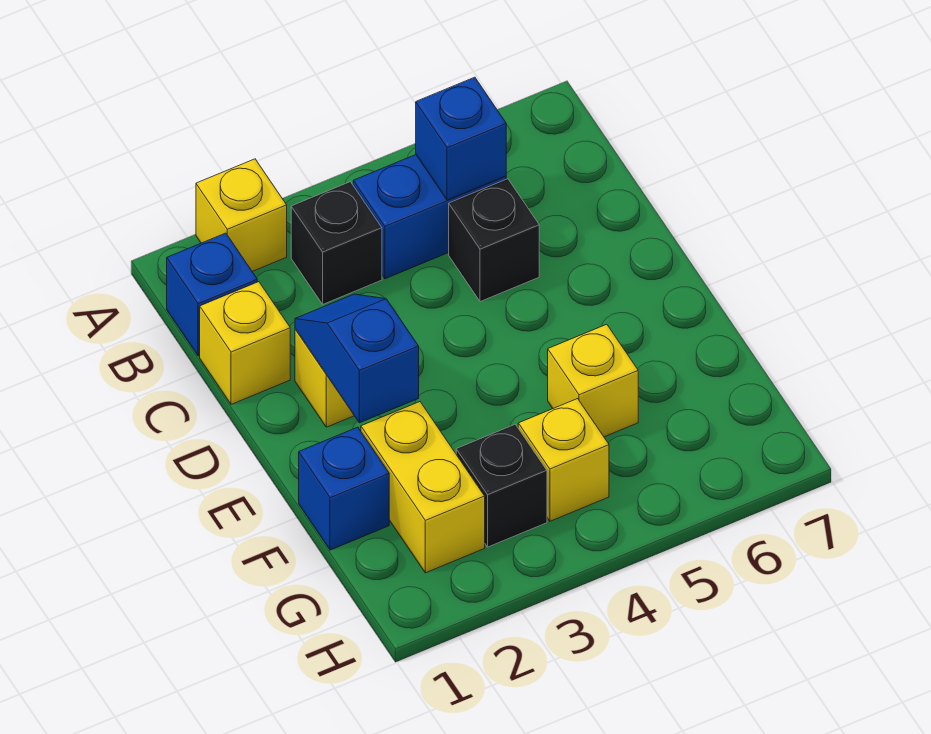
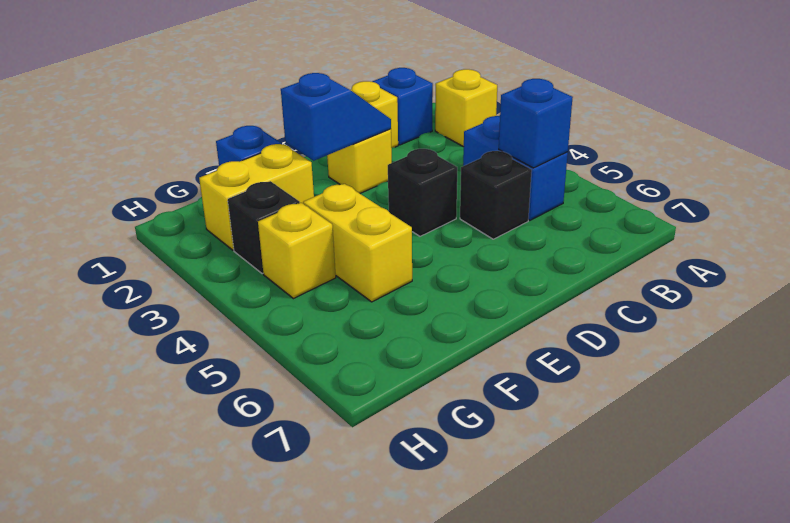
black 1x1 brick [291,182,382,304] -> black 1x1 brick moved to [388,149,457,236]
yellow 1x1 brick [548,324,638,437] -> yellow 1x2 brick [303,184,412,302]

